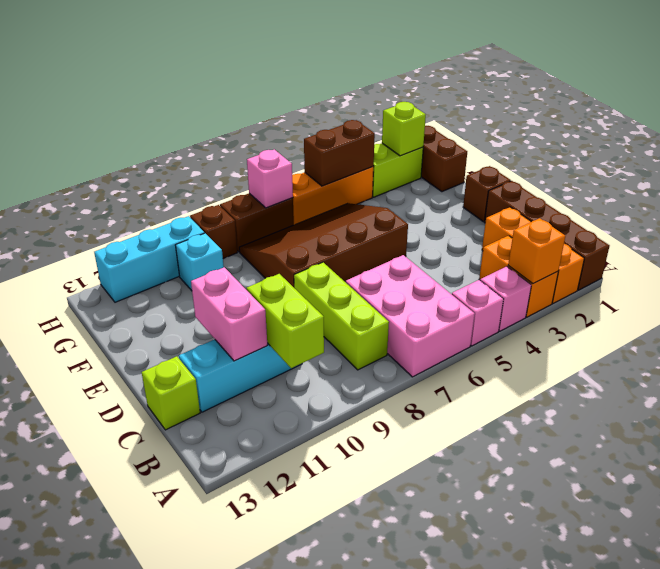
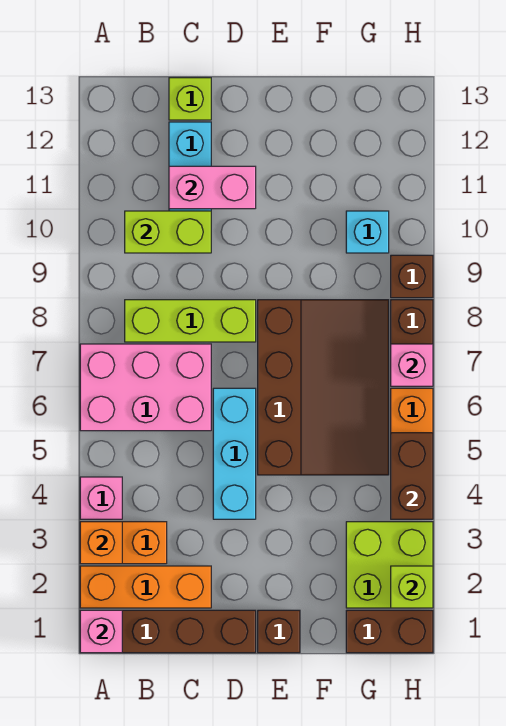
pink 1x1 brick [452,280,503,346] -> pink 1x1 brick moved to [80,610,122,653]
lime 1x2 brick [372,143,423,197] -> lime 2x2 brick [346,522,433,608]
cyan 1x3 brick [94,216,205,302] -> cyan 1x3 brick moved to [213,388,256,519]

